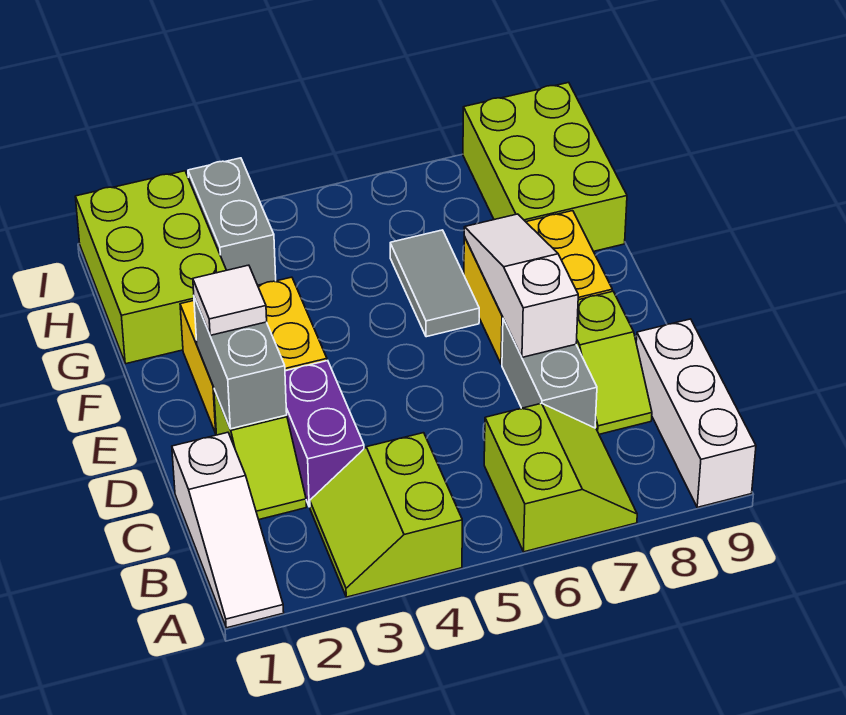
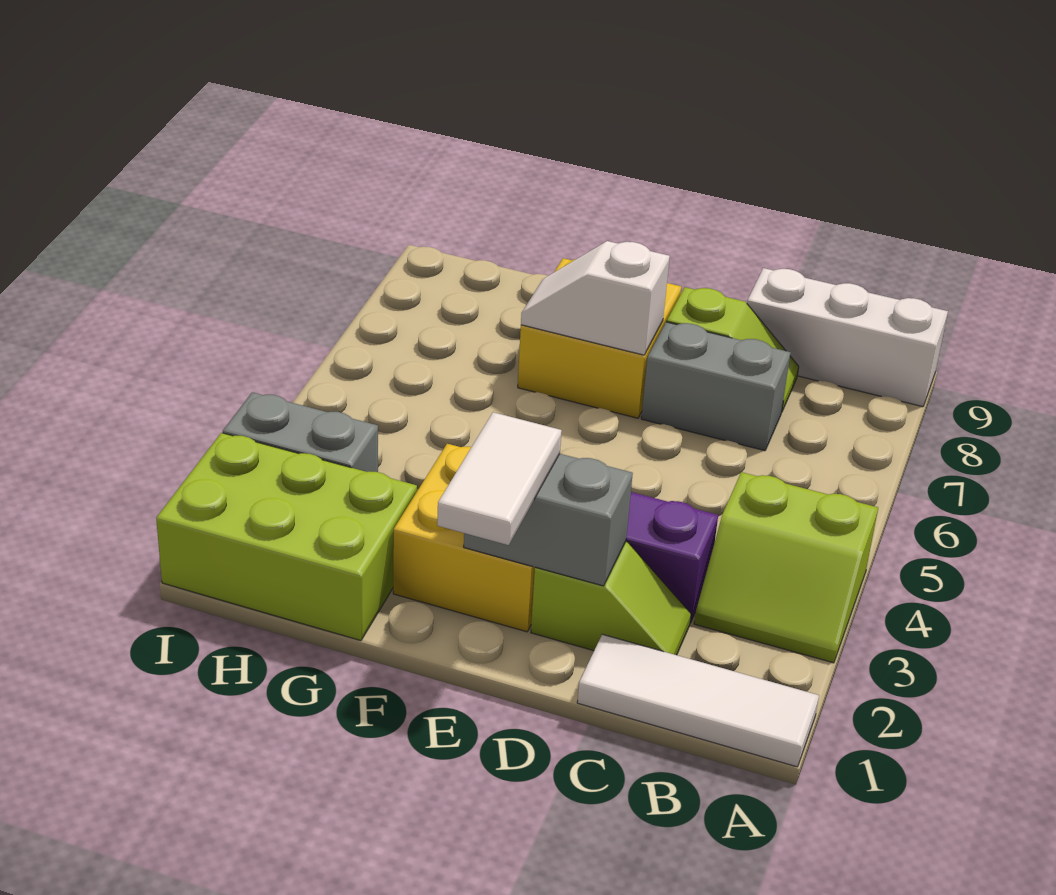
white 1x3 slope [172,432,284,628] -> white 1x3 tile [577,634,819,767]
lime 2x2 slope [484,403,637,552] -> none
white 1x3 slope [464,214,578,357] -> white 1x2 slope [521,241,670,355]
white 1x1 tile [193,265,267,335] -> white 1x2 tile [437,412,562,545]
grey 1x2 tile [390,230,479,337] -> none
lime 2x3 brick [463,82,627,251] -> none

